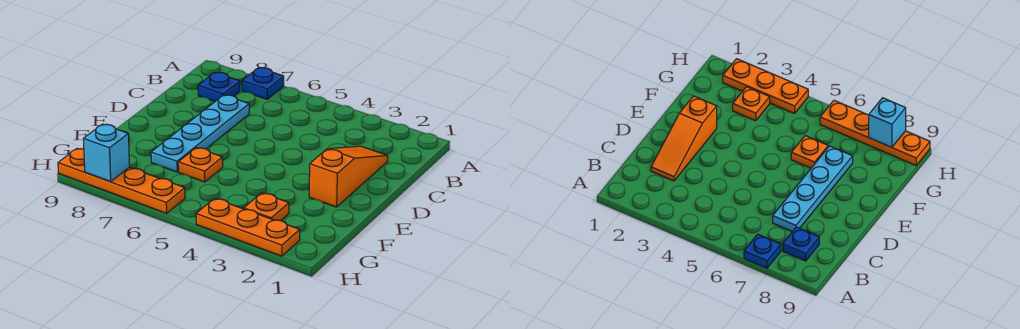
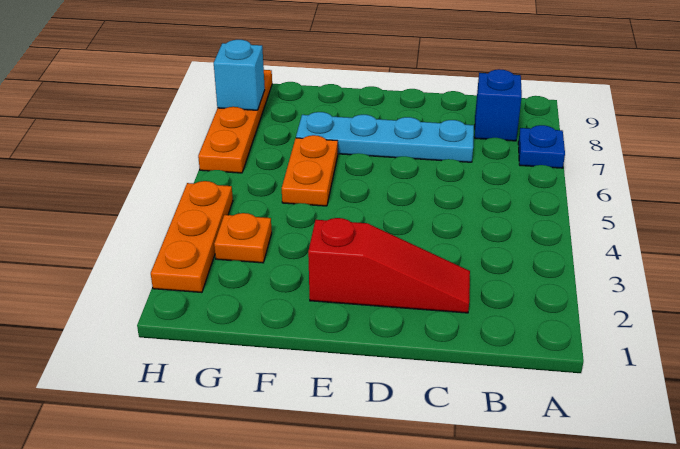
blue 1x1 plate [198,72,240,101] -> blue 1x1 brick [475,69,522,141]
orange 1x3 slope [309,146,388,207] -> red 1x3 slope [308,218,470,313]
orange 1x1 plate [178,148,223,182] -> orange 1x2 plate [282,135,338,206]

